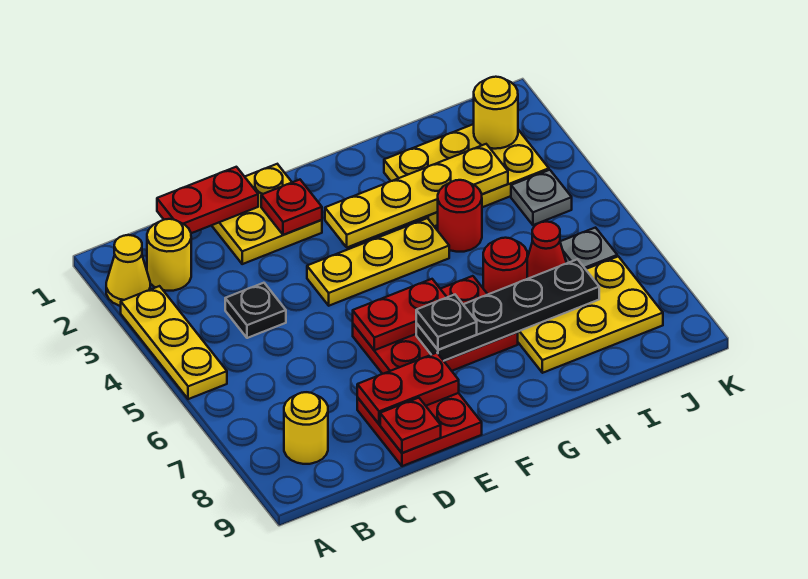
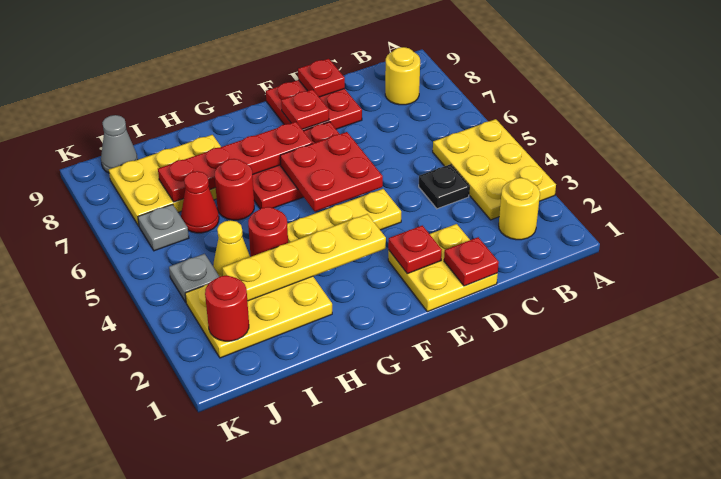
yellow 1x1 cone [106,235,150,306] -> yellow 1x1 cone moved to [213,220,250,276]
yellow 1x3 plate [121,286,227,399] -> yellow 2x3 plate [433,119,556,220]
red 1x2 plate [157,167,258,233] -> red 1x1 plate [444,237,499,286]
red 1x2 plate [357,353,459,424] -> red 1x1 plate [281,89,329,130]
red 1x2 plate [353,279,447,350] -> red 2x2 plate [280,132,383,212]
black 1x4 plate [416,259,599,361] -> red 1x4 plate [158,122,312,202]
black 1x1 plate [416,295,477,350] -> none
yellow 1x1 round brick [474,77,518,149] -> red 1x1 round brick [205,275,249,341]
none -> grey 1x1 cone [101,115,138,173]

